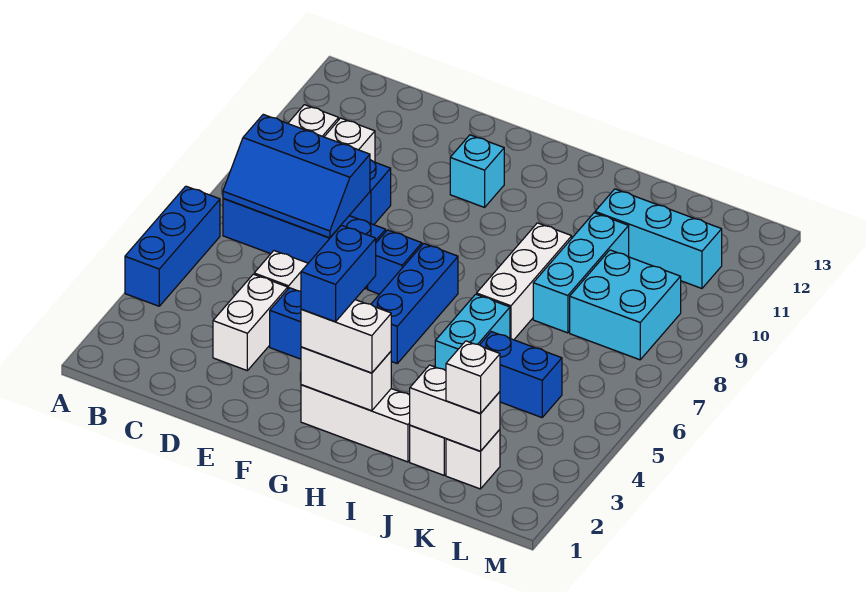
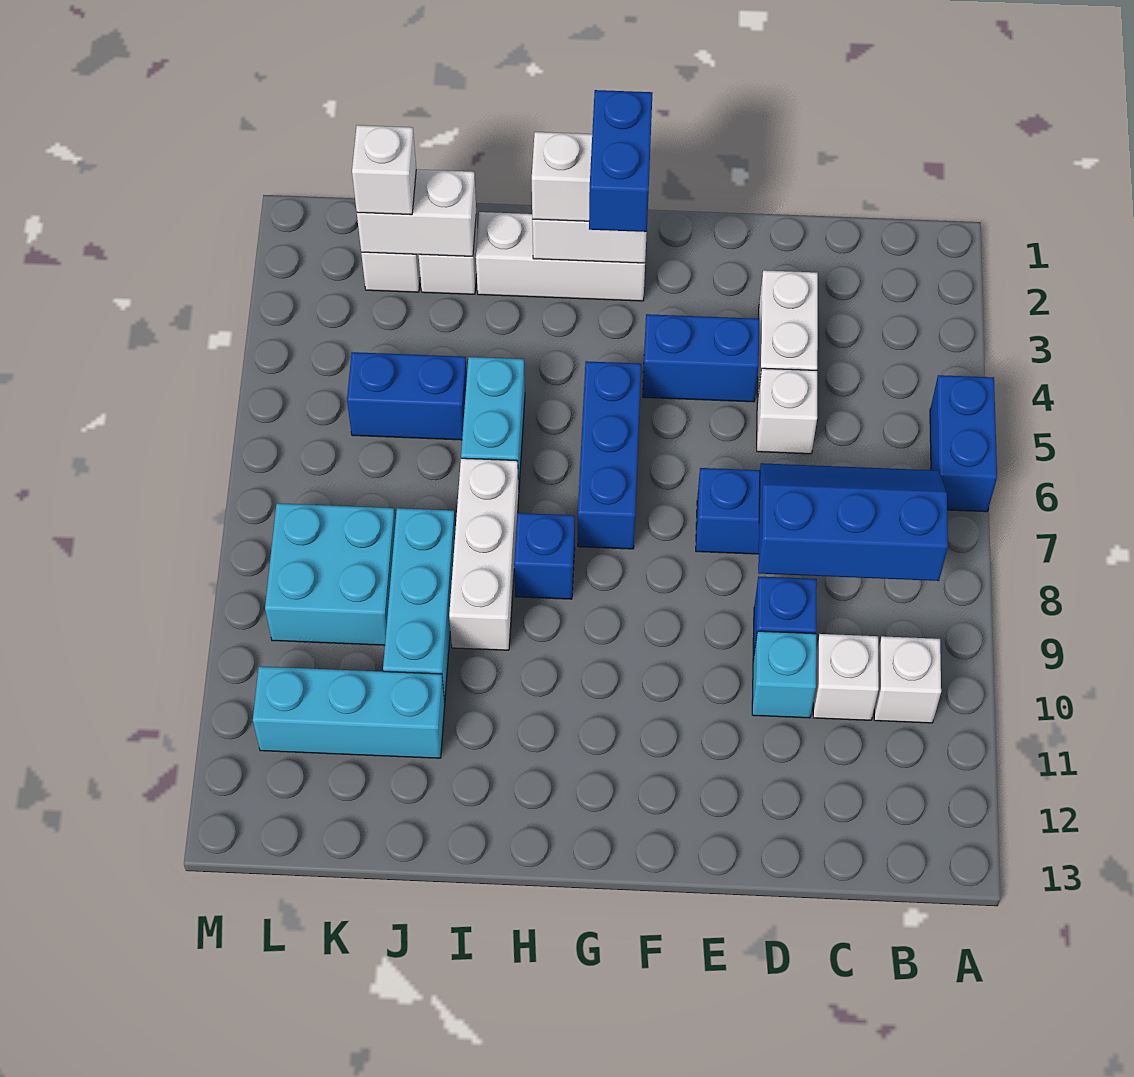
blue 1x3 brick [125,186,220,306] -> blue 1x2 brick [930,375,997,512]
blue 1x1 brick [368,230,422,294] -> blue 1x1 brick moved to [514,513,575,599]
cyan 1x1 brick [450,135,504,207] -> cyan 1x1 brick moved to [752,631,816,718]

